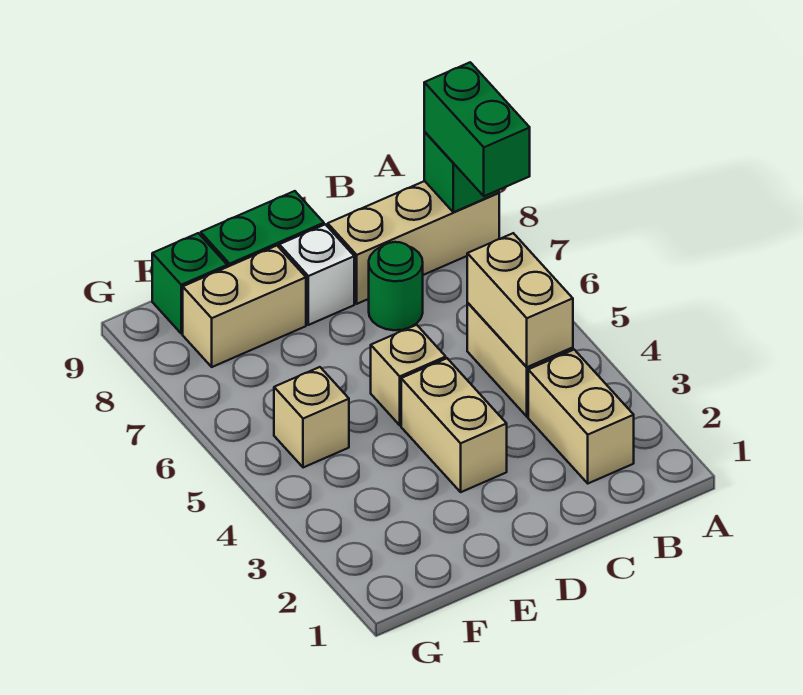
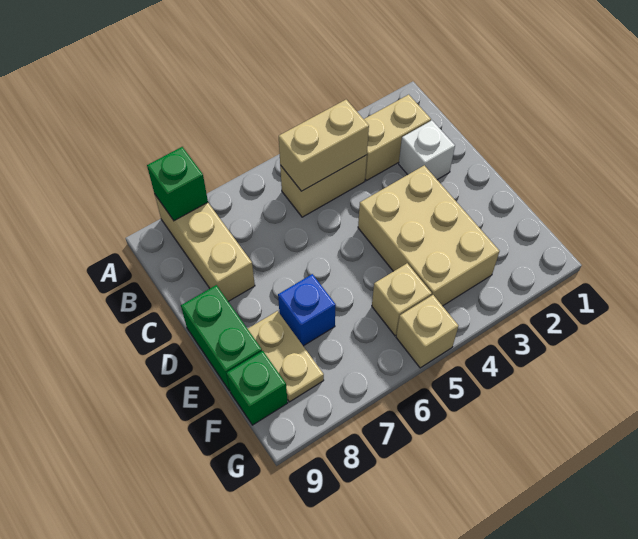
green 1x2 brick [424,62,530,196] -> none
green 1x1 round brick [369,242,423,330] -> none
tan 1x2 brick [401,358,507,492] -> tan 2x3 brick [358,165,500,306]
tan 1x1 brick [371,325,446,425] -> tan 1x1 brick moved to [396,295,458,368]
white 1x1 brick [279,224,354,325] -> white 1x1 brick moved to [399,121,455,180]
none -> blue 1x1 brick [278,274,336,346]
tan 1x2 brick [183,246,306,367] -> tan 1x2 plate [248,311,324,402]

